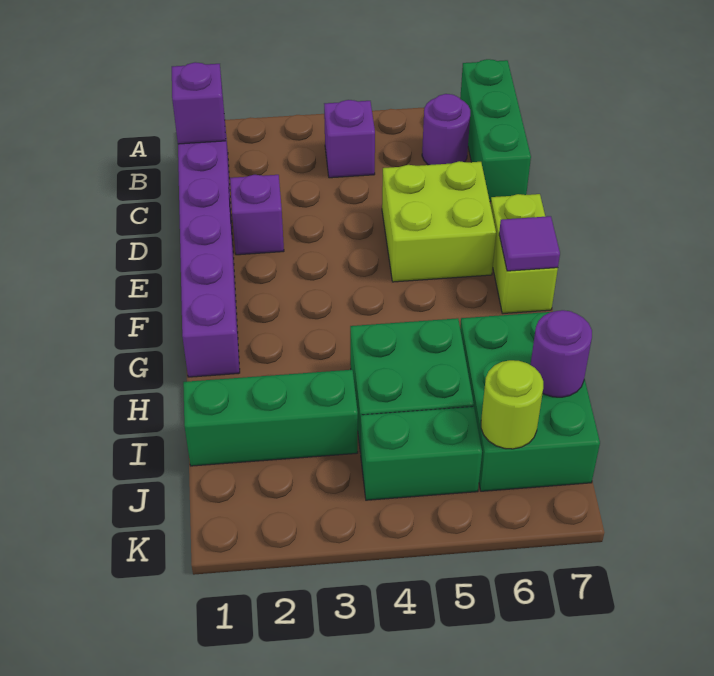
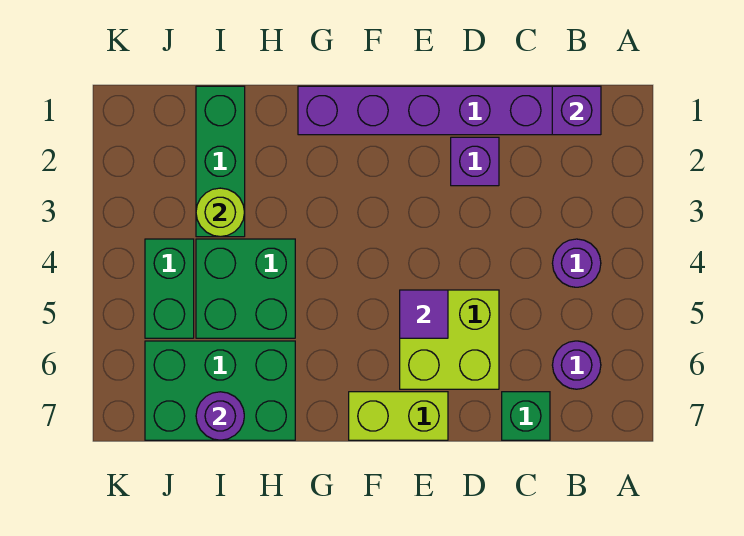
green 1x3 brick [460,59,531,202] -> green 1x1 brick [502,392,550,440]
purple 1x1 brick [324,100,375,178] -> purple 1x1 round brick [552,239,601,287]
purple 1x1 tile [499,216,560,271] -> purple 1x1 tile moved to [400,290,448,338]
lime 1x1 round brick [481,360,543,449] -> lime 1x1 round brick moved to [196,188,244,237]

